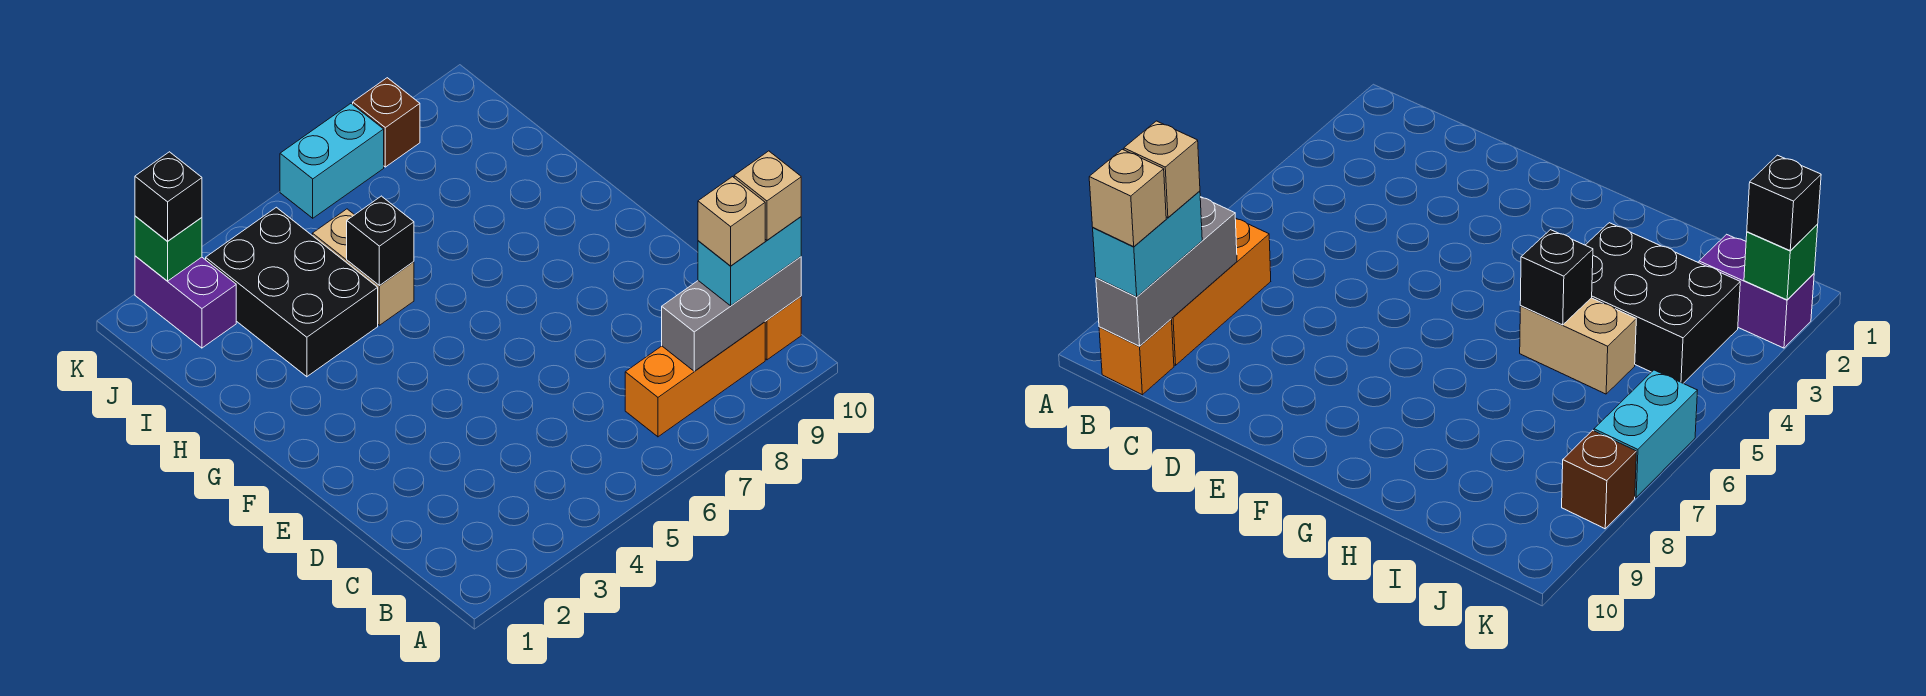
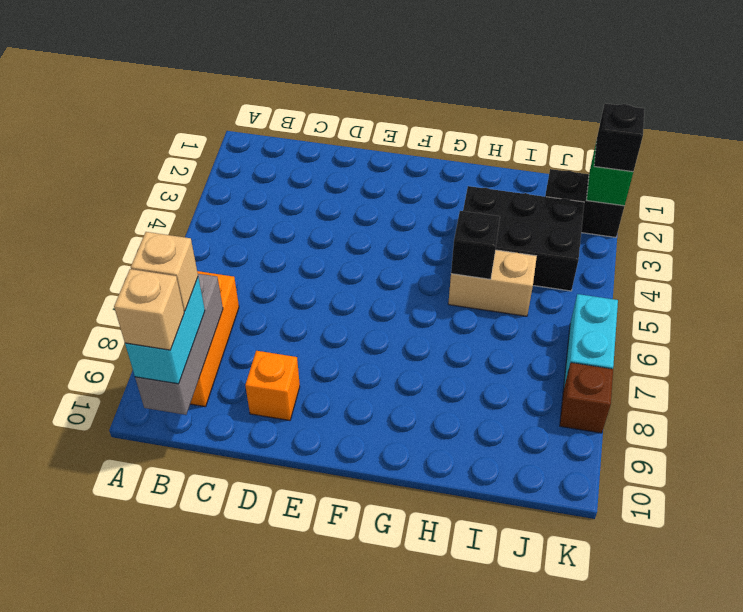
orange 1x1 brick [765,297,801,360] -> orange 1x1 brick moved to [245,351,300,420]
purple 1x2 brick [135,256,236,348] -> black 1x2 brick [545,169,624,237]

